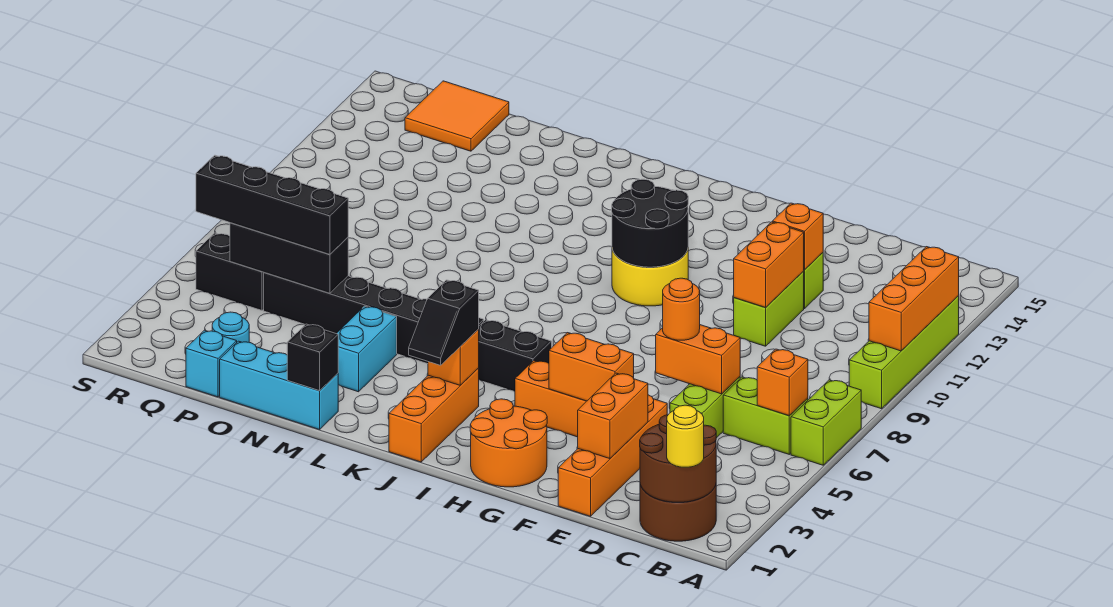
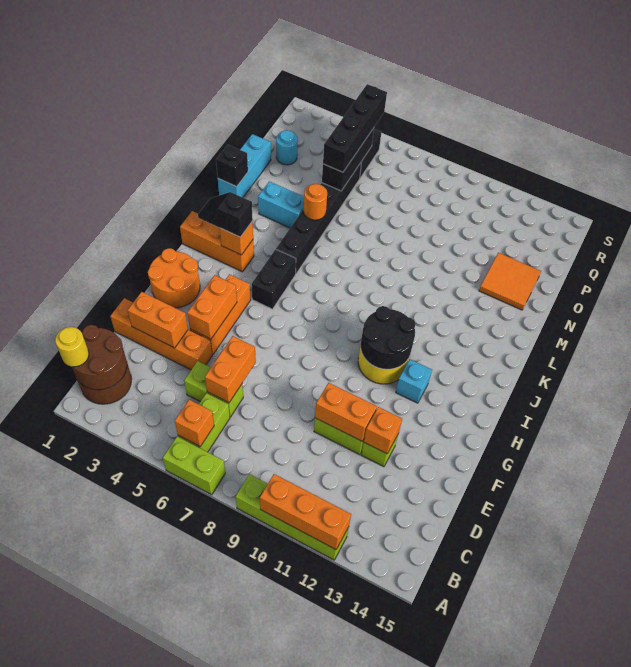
orange 1x1 round brick [663,278,700,340] -> orange 1x1 round brick moved to [304,184,327,220]
cyan 1x1 brick [186,330,237,397] -> cyan 1x1 brick moved to [396,359,432,403]
orange 2x2 tile [405,81,509,151] -> orange 2x2 tile moved to [479,253,541,310]

